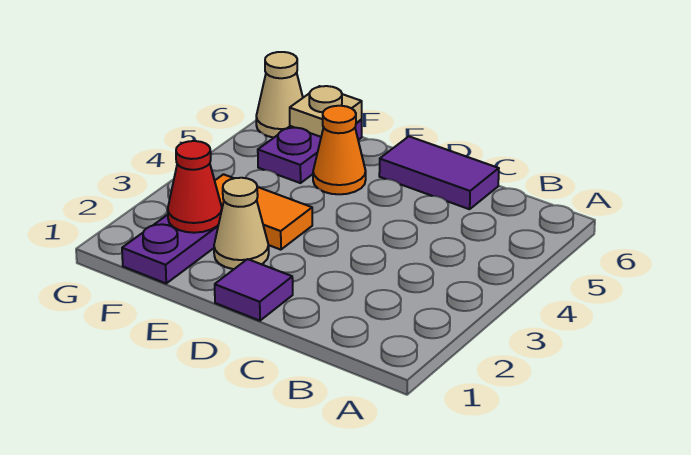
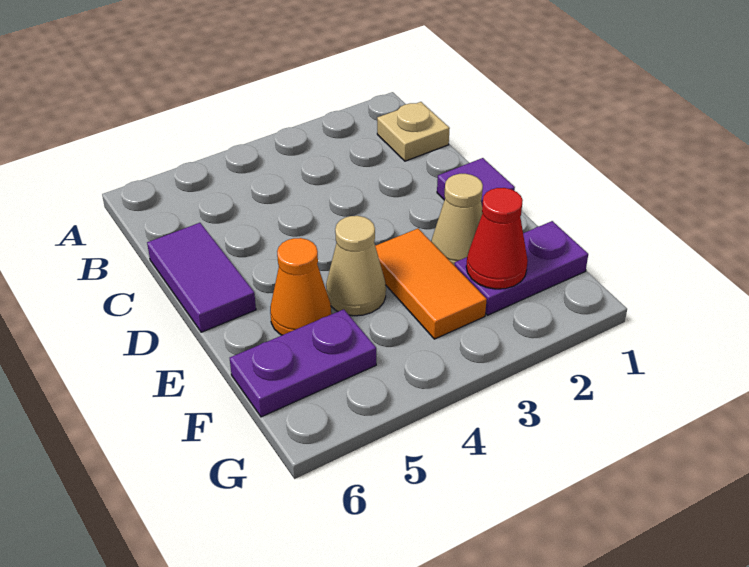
tan 1x1 plate [290,86,362,137] -> tan 1x1 plate moved to [377,102,450,161]
tan 1x1 cone [256,52,303,138] -> tan 1x1 cone moved to [326,216,386,316]

